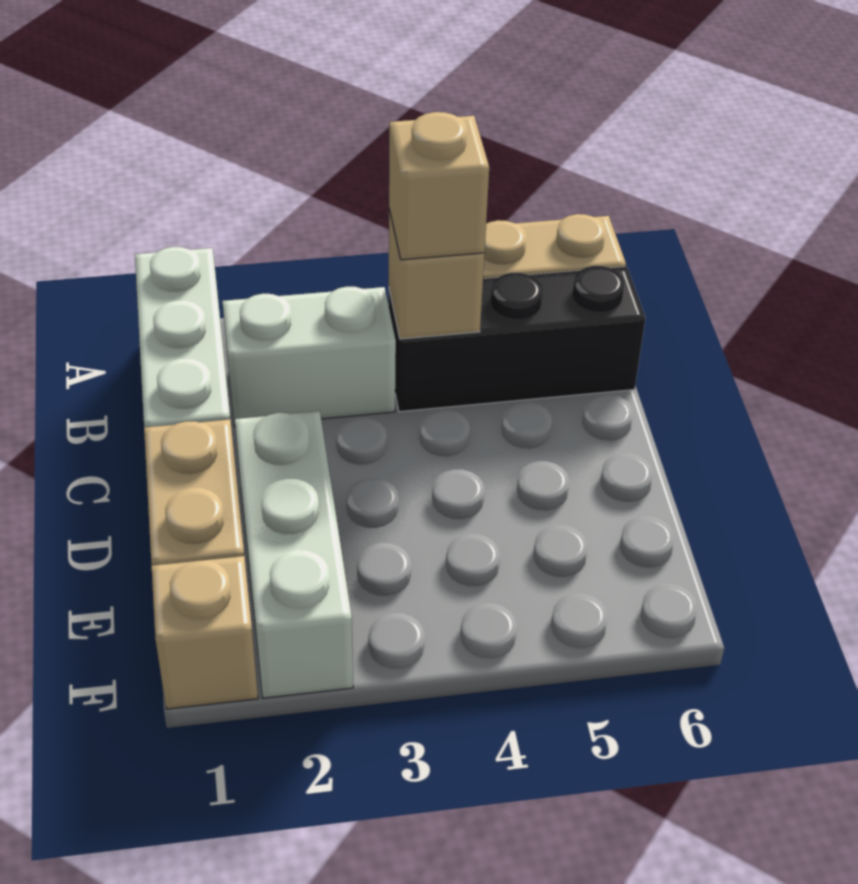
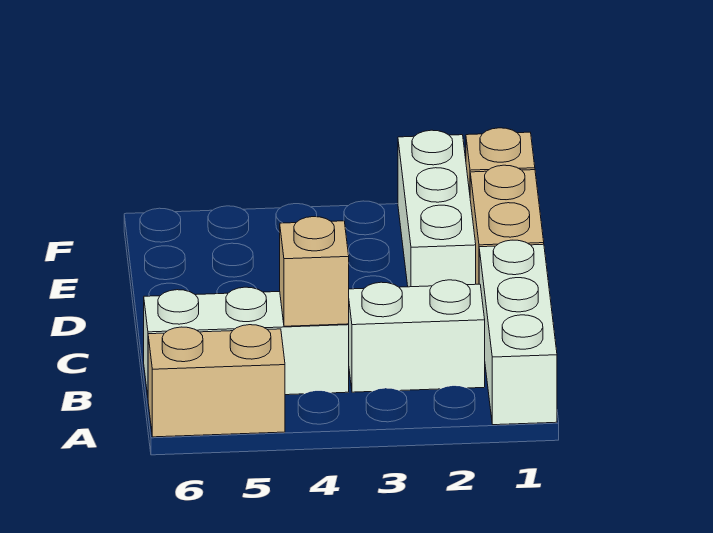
black 1x3 brick [389,266,646,412] -> white 1x3 brick [144,287,349,396]
tan 1x1 brick [389,112,489,260] -> none

